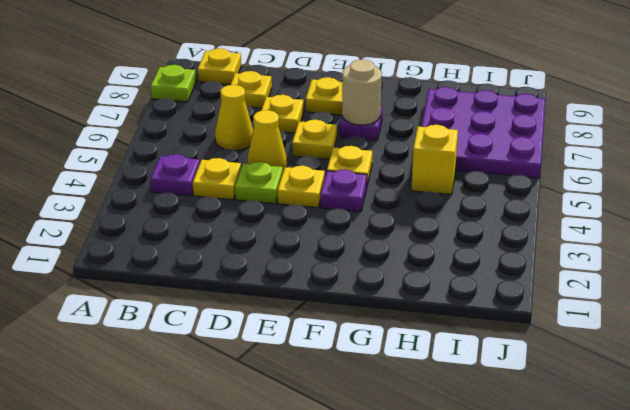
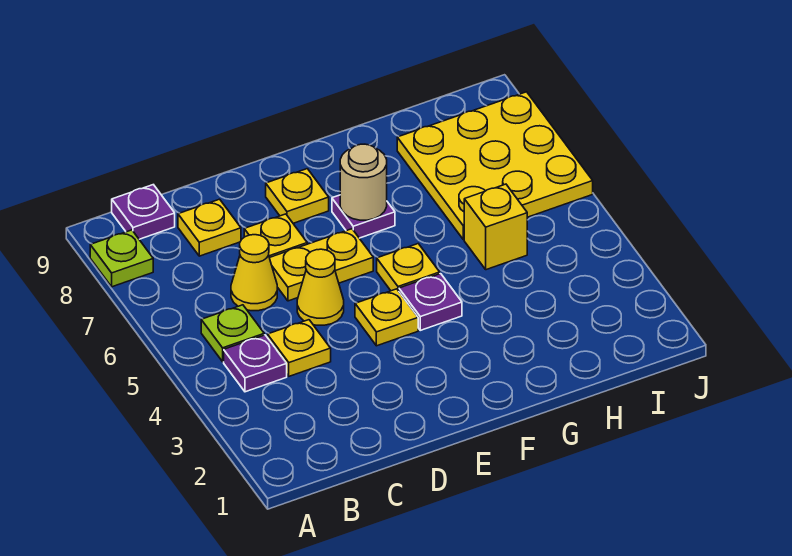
yellow 1x1 plate [198,48,241,85] -> purple 1x1 plate [112,185,175,239]
lime 1x1 plate [235,162,283,204] -> lime 1x1 plate moved to [201,305,264,362]
yellow 1x1 plate [292,120,337,159] -> yellow 1x2 plate [270,229,373,301]
purple 3x3 plate [421,87,546,178] -> yellow 3x3 plate [397,92,593,240]

